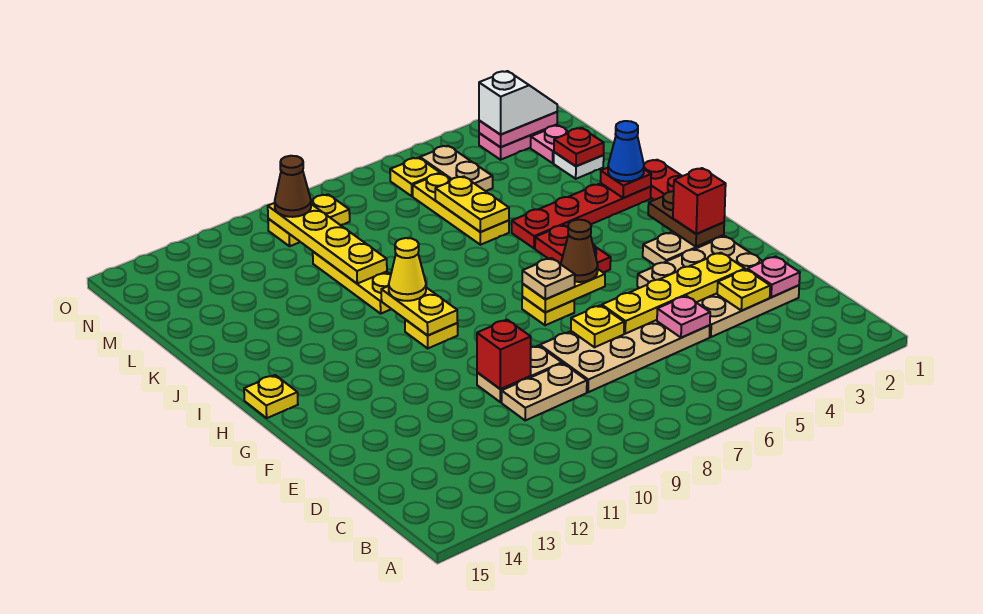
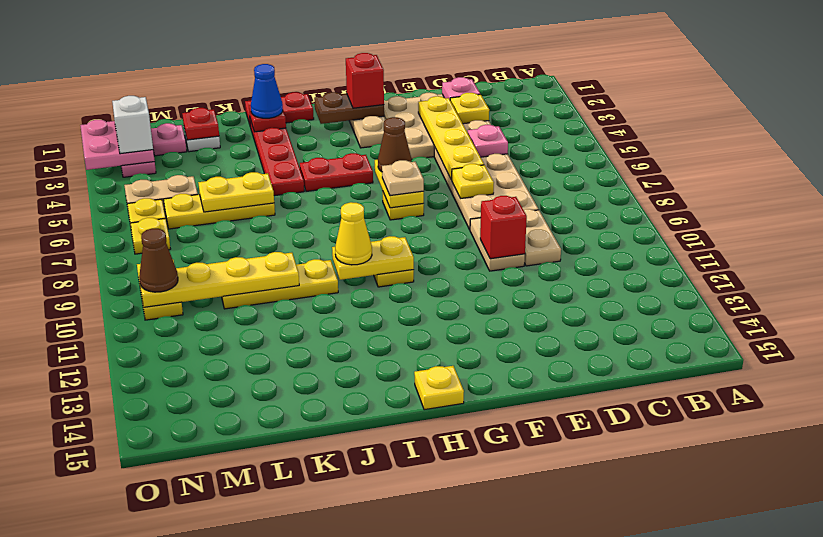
pink 1x2 plate [479,112,557,147] -> pink 2x2 plate [80,120,155,170]
none -> yellow 1x1 plate [130,218,170,254]

